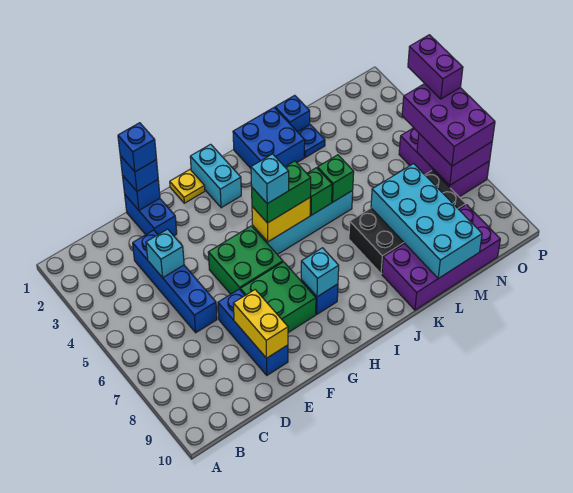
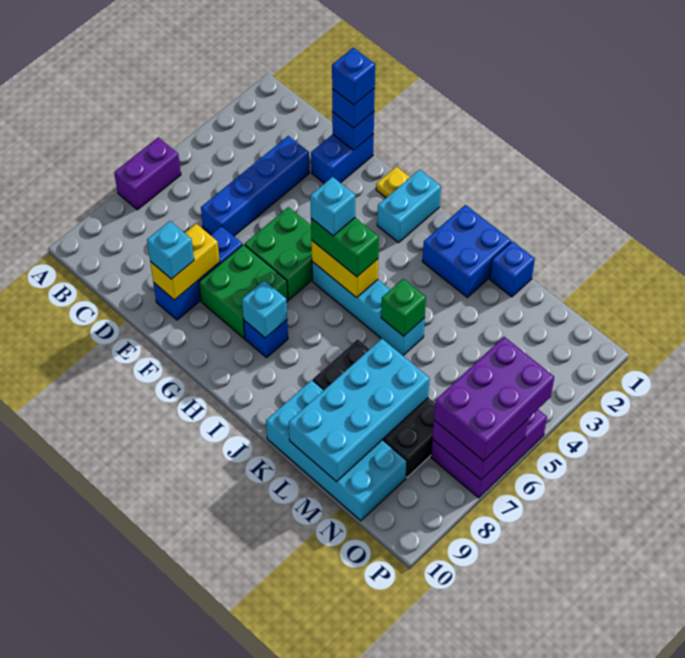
cyan 1x1 brick [146,229,184,278] -> cyan 1x1 brick moved to [147,221,194,279]
green 1x1 brick [307,168,332,215] -> none
purple 2x4 brick [382,205,500,310] -> cyan 2x4 brick [266,380,407,521]
blue 1x1 plate [298,125,325,157] -> none
purple 1x2 brick [408,35,463,99] -> purple 1x2 brick moved to [114,137,181,210]

